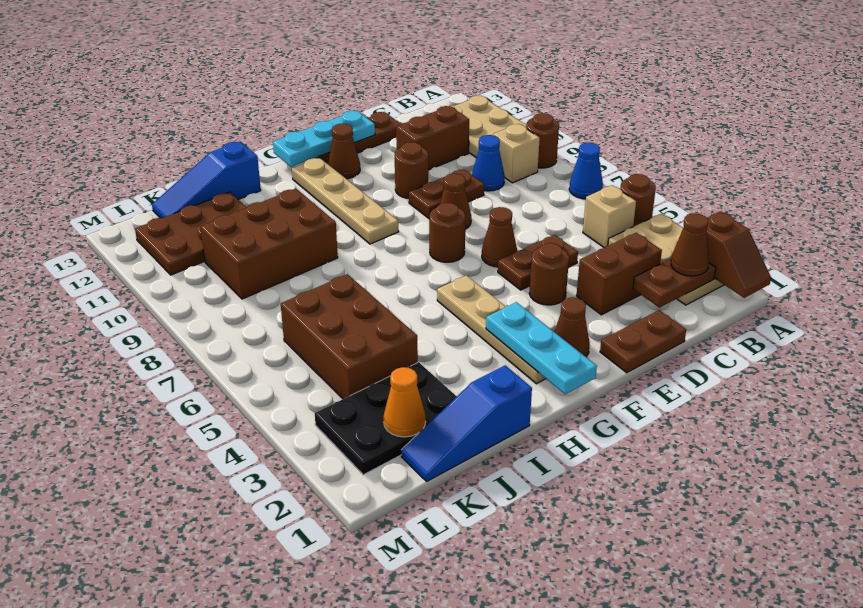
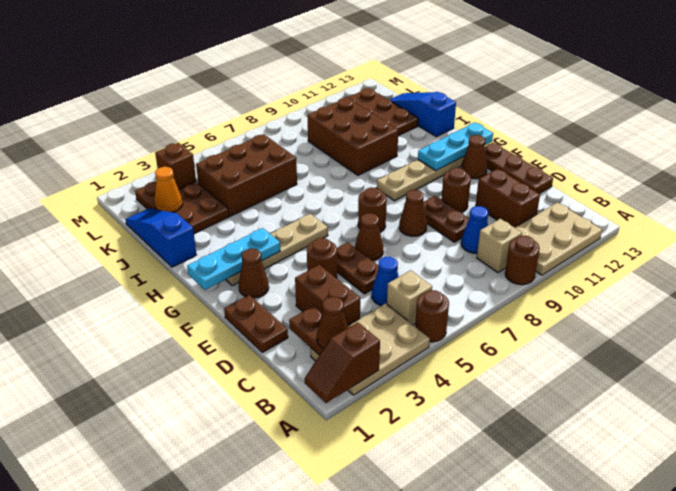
blue 1x1 cone [569,143,603,199] -> blue 1x1 cone moved to [372,257,399,306]
cyan 1x3 plate [273,111,375,167] -> cyan 1x3 plate turned to [418,123,493,171]
black 2x3 plate [315,362,457,475] -> brown 2x3 plate [135,182,229,234]
none -> brown 1x1 brick [155,143,196,190]

